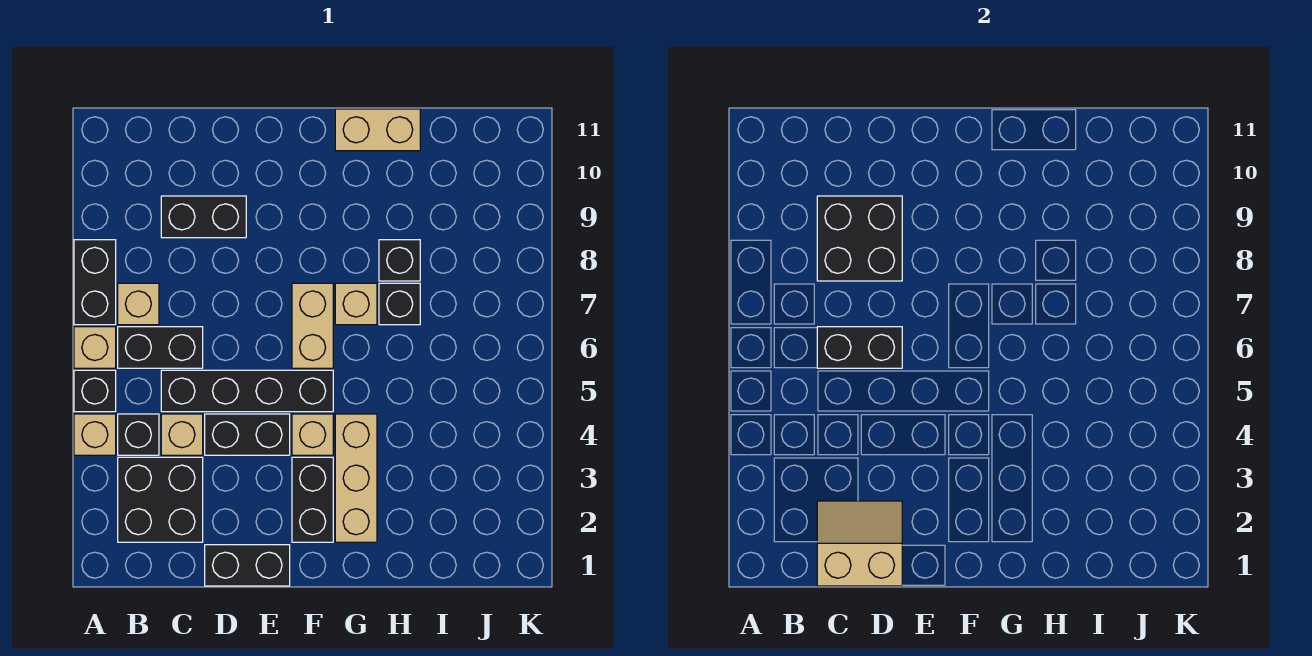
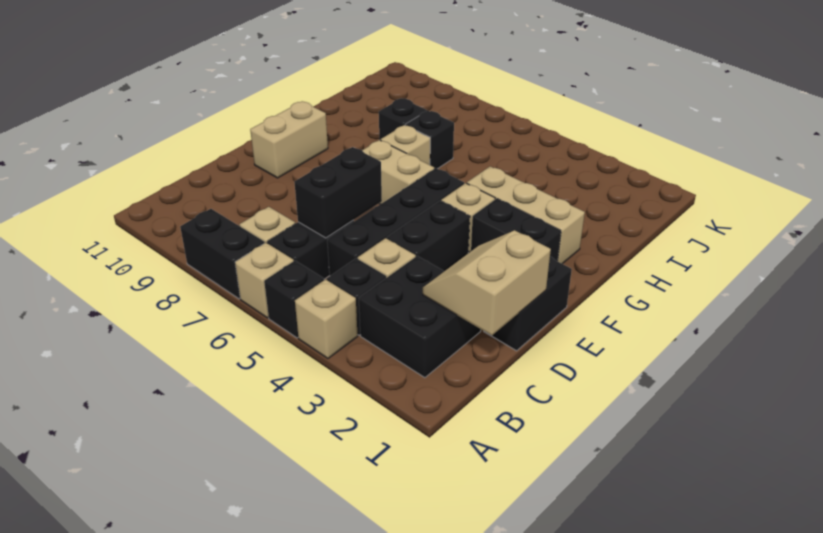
black 2x2 brick [817,196,902,281] -> none
black 1x2 brick [161,196,246,238] -> none
tan 1x2 brick [335,109,420,151] -> tan 1x2 brick moved to [250,102,328,178]

